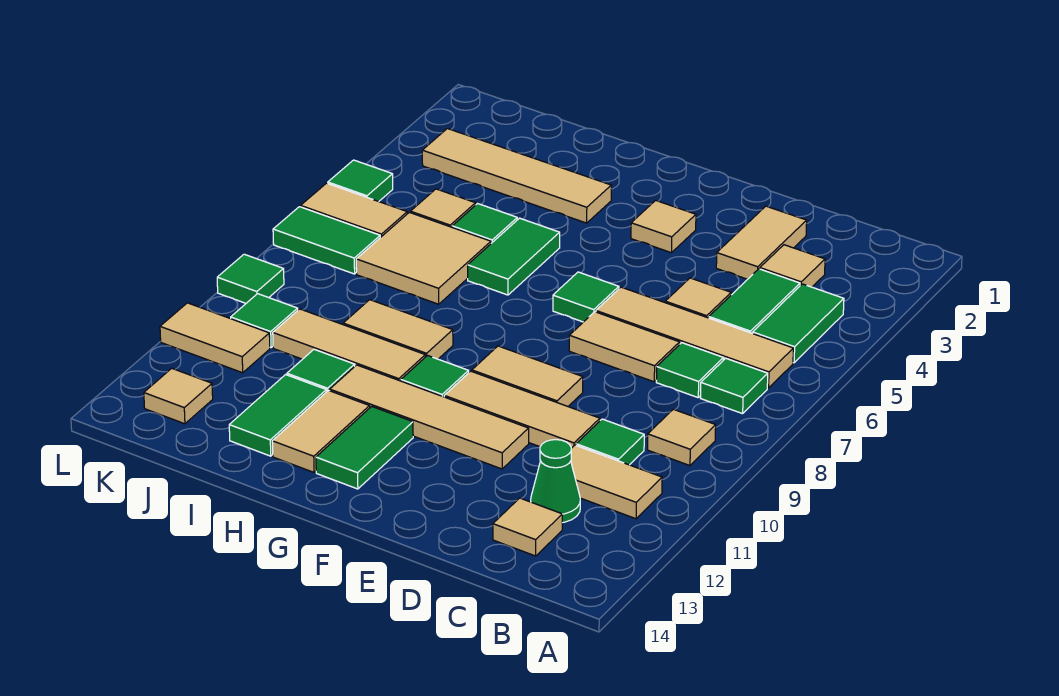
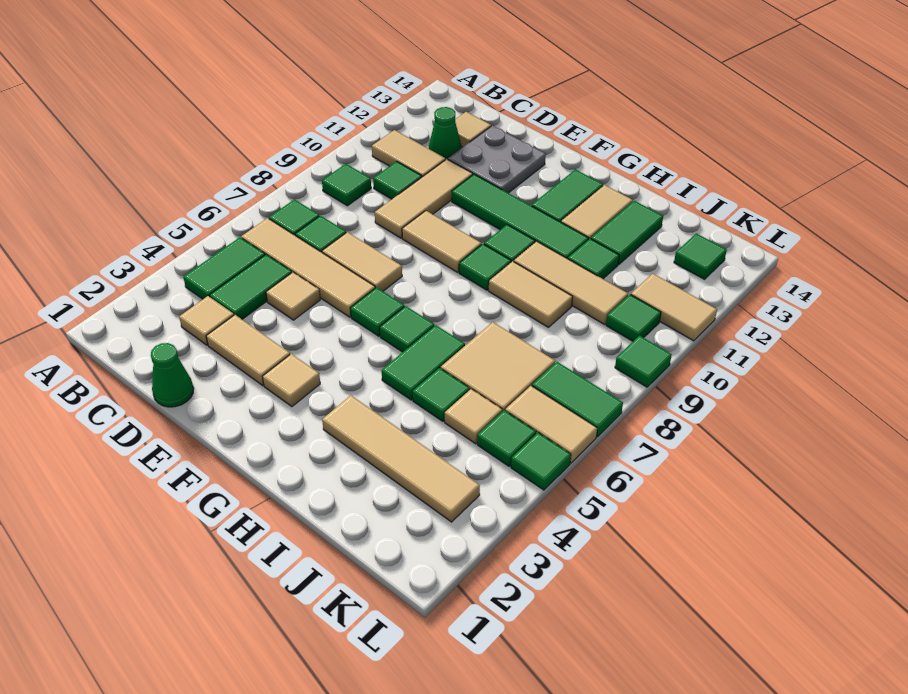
tan 1x1 tile [648,409,716,466] -> green 1x1 tile [322,164,371,206]
none -> green 1x1 cone [151,343,194,407]
tan 1x2 tile [716,206,807,279] -> tan 1x2 tile turned to [206,315,290,386]
tan 1x3 tile [444,371,600,448] -> tan 1x3 tile turned to [375,159,473,238]
none -> grey 2x2 plate [448,126,546,193]
tan 1x4 tile [330,365,529,469] -> green 1x4 tile [452,174,588,259]
none -> green 1x1 tile [380,306,434,352]
none -> green 1x1 tile [459,244,511,290]
none -> green 1x1 tile [477,411,536,466]
tan 1x1 tile [144,368,213,424] -> green 1x1 tile [674,233,727,279]

